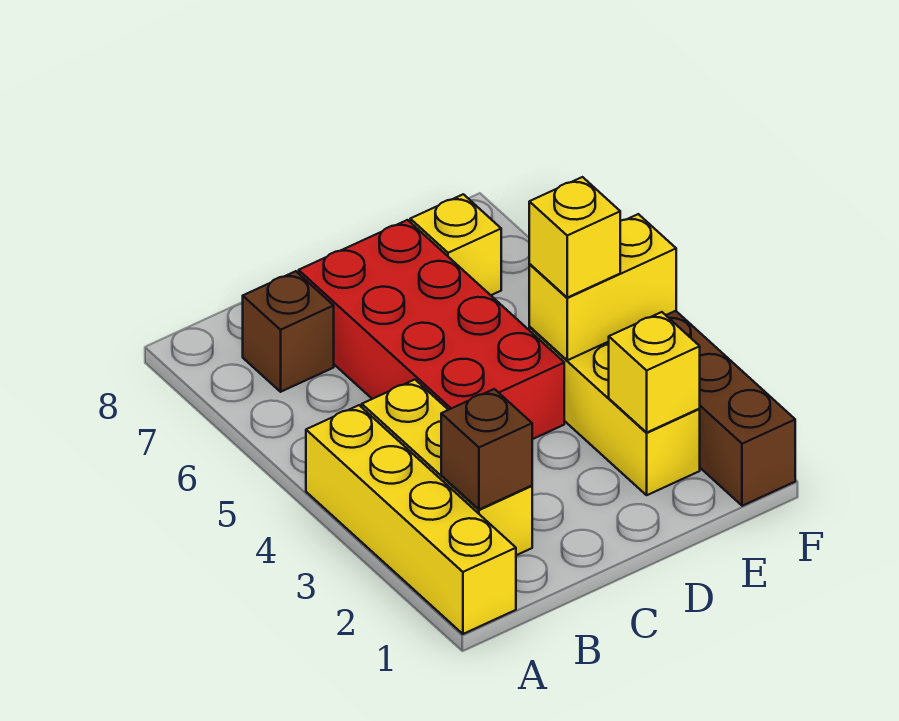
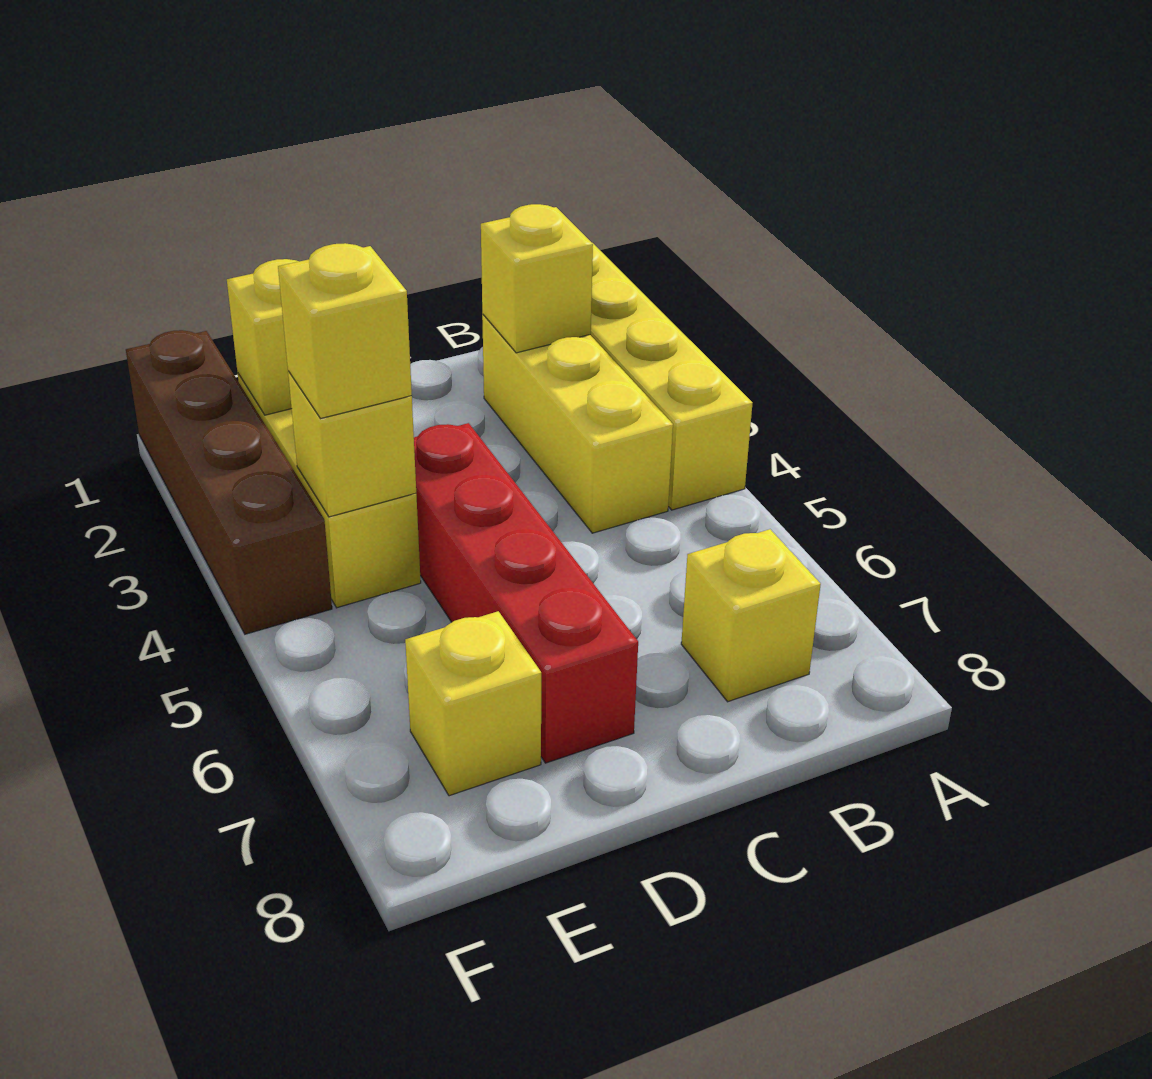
brown 1x1 brick [441,389,532,510] -> yellow 1x1 brick [481,204,593,353]
brown 1x1 brick [243,271,334,392] -> yellow 1x1 brick [681,529,821,702]
red 2x4 brick [299,220,564,439] -> red 1x4 brick [414,423,638,763]
yellow 1x2 brick [529,214,676,360] -> yellow 1x1 brick [288,371,416,517]

